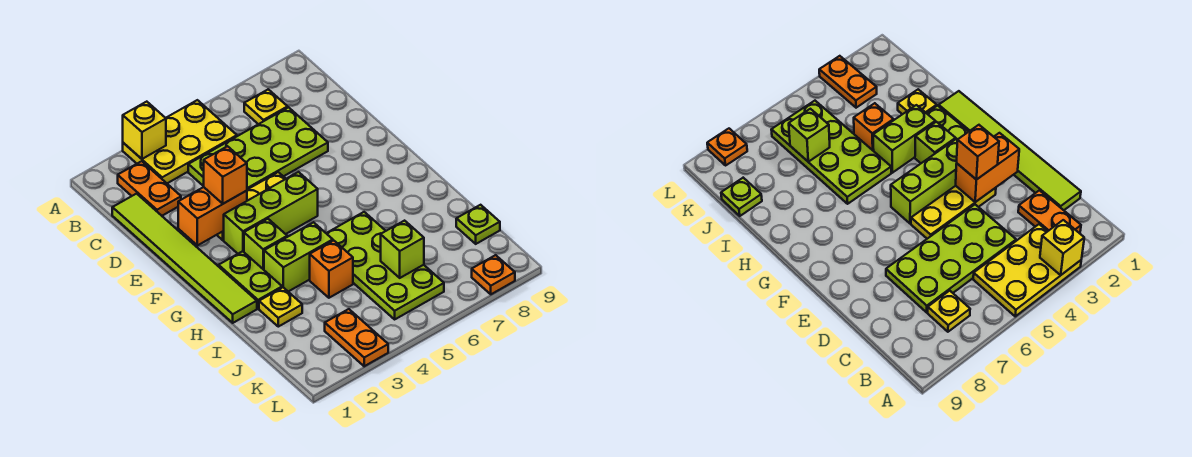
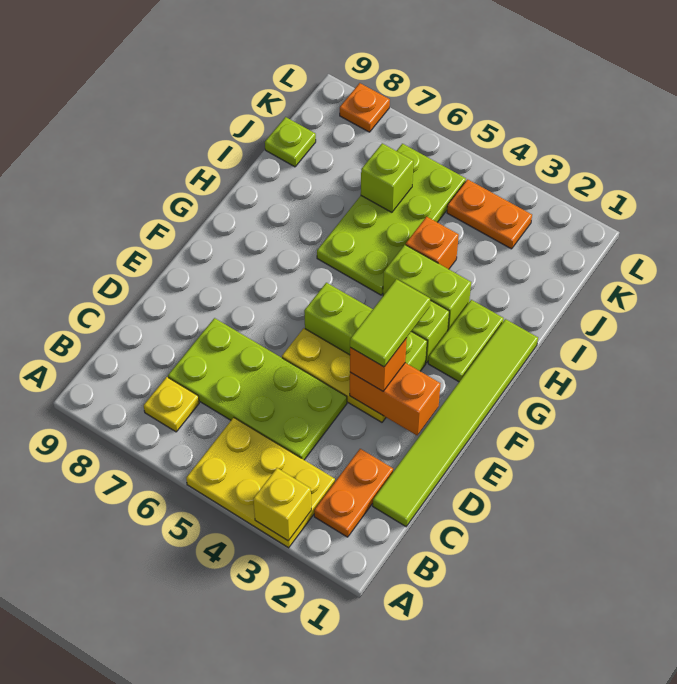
none -> lime 1x2 tile [350,279,430,367]
yellow 1x1 plate [259,288,302,327] -> none
orange 1x2 plate [325,309,388,366] -> orange 1x2 plate turned to [447,179,532,249]

